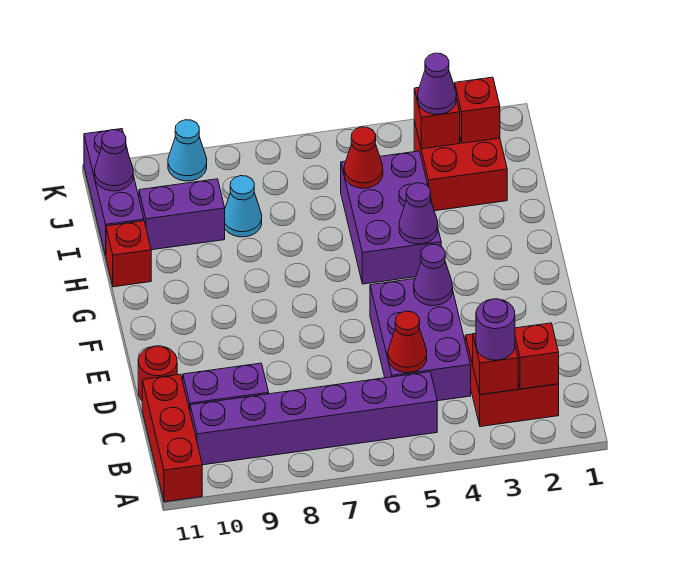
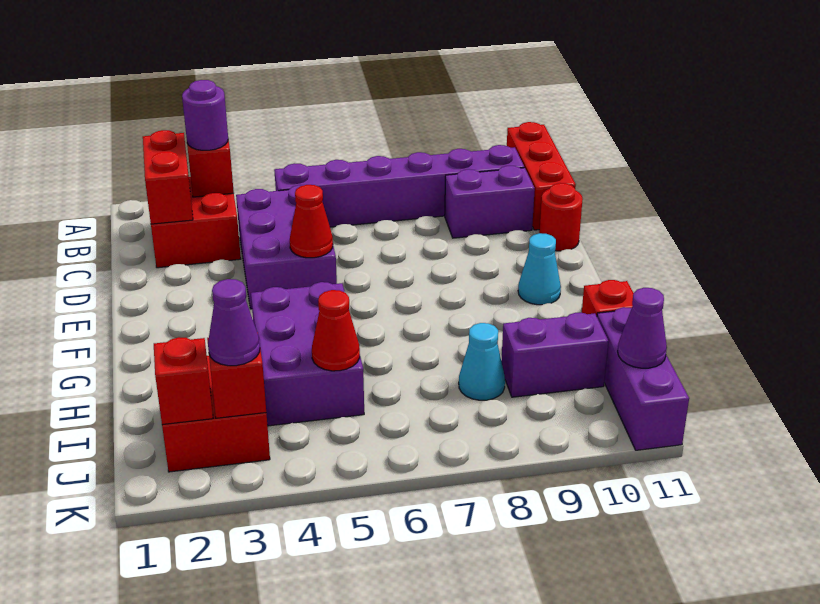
red 1x1 brick [515,323,559,389] -> red 1x2 brick [143,130,193,224]
red 1x1 cone [388,311,427,373] -> red 1x1 cone moved to [290,185,333,258]
purple 1x1 cone [414,244,453,306] -> none
purple 1x1 cone [399,183,438,244] -> none
cyan 1x1 cone [168,120,207,181] -> cyan 1x1 cone moved to [518,233,561,305]

